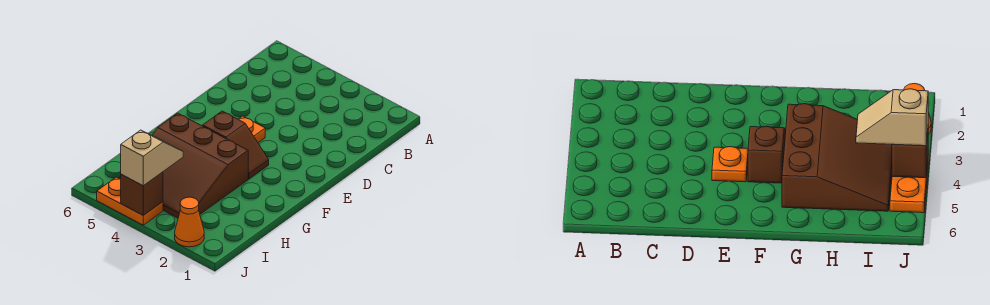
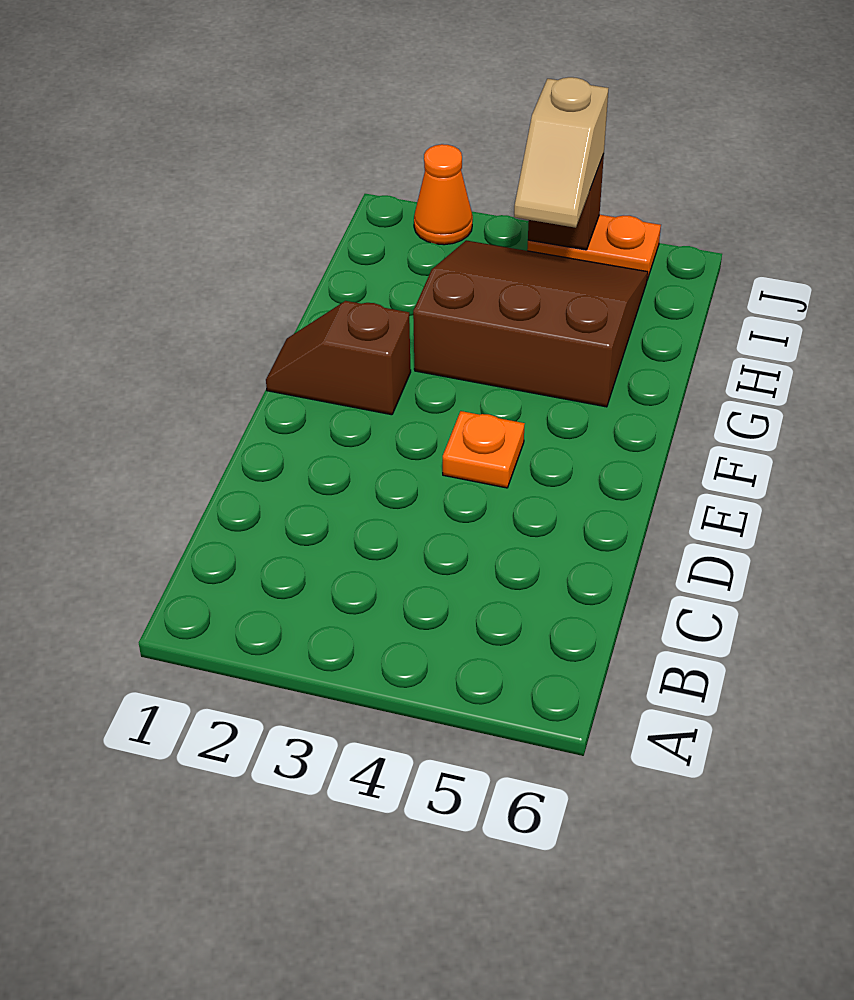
brown 1x2 slope [203,111,269,179] -> brown 1x2 slope moved to [266,301,411,415]

